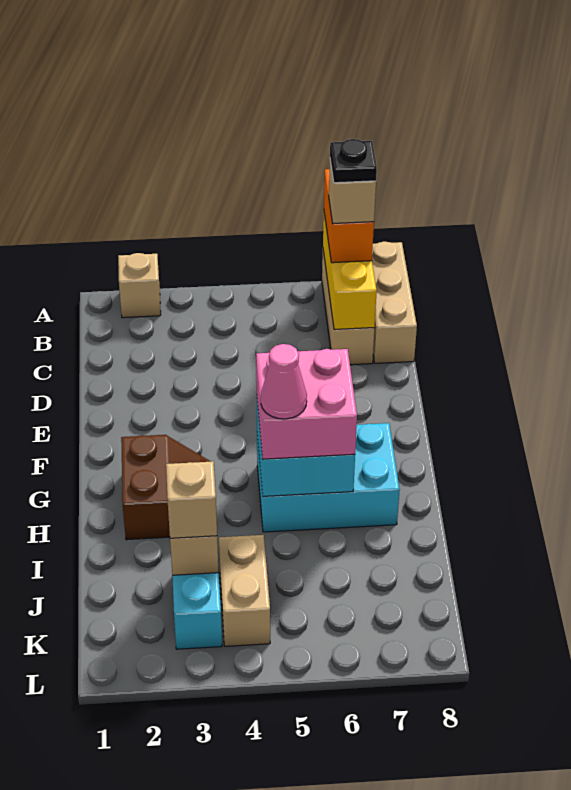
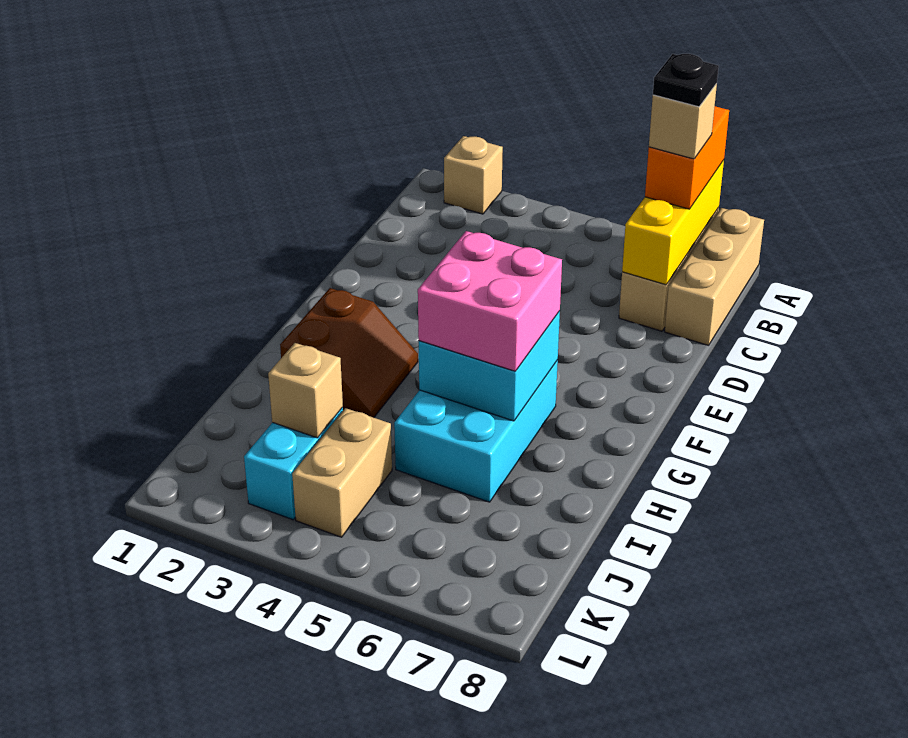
cyan 2x3 brick [257,423,400,532] -> cyan 2x3 brick turned to [394,360,558,502]
pink 1x1 cone [261,344,307,419] -> none
tan 1x1 brick [166,461,217,538] -> none

